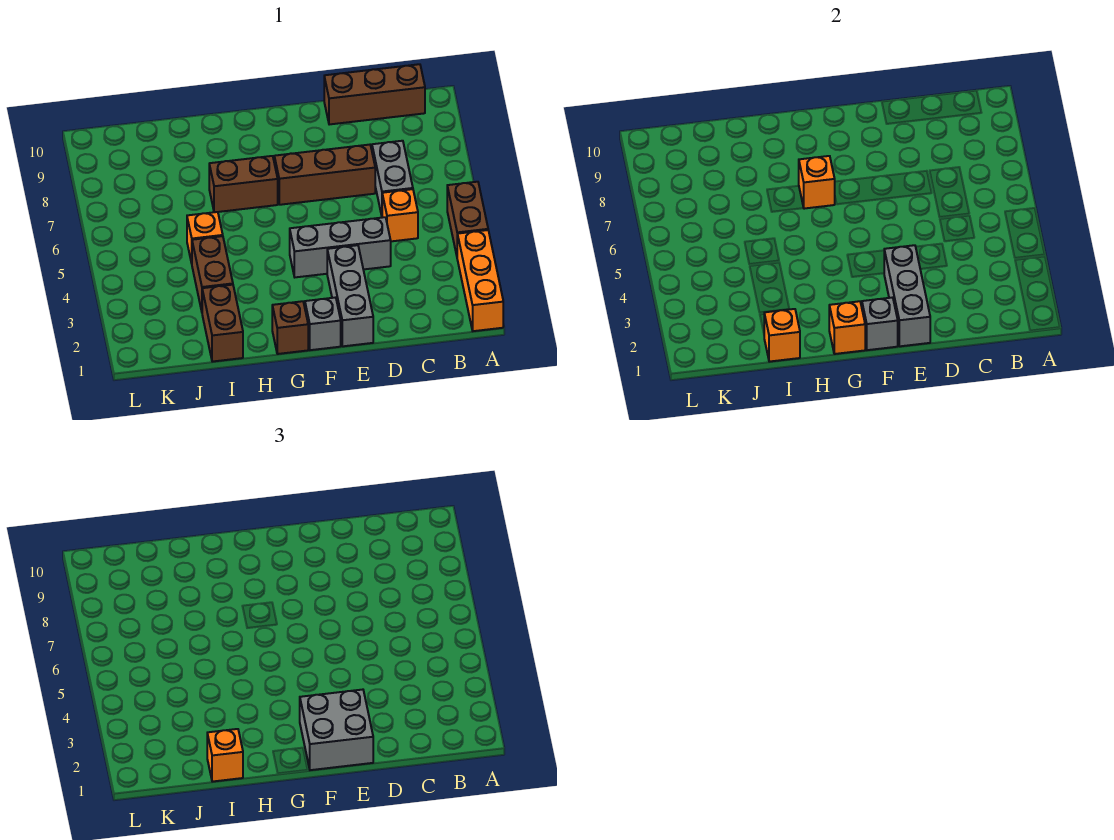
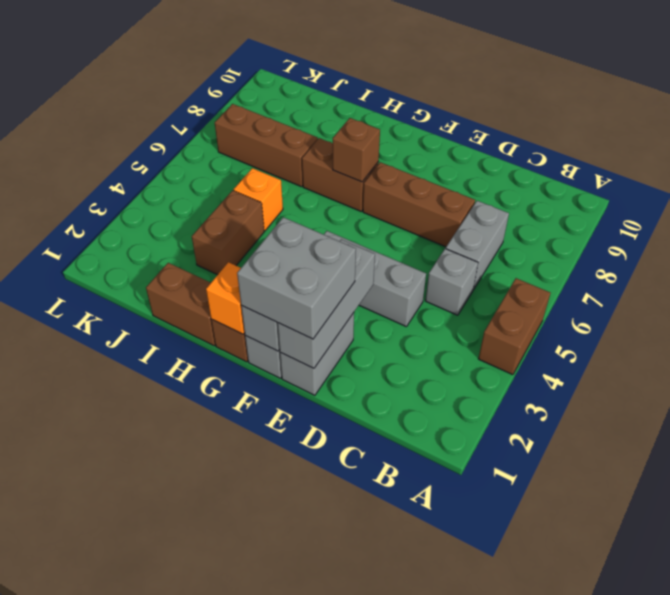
orange 1x3 brick [457,230,503,331] -> none
brown 1x3 brick [324,64,425,125] -> brown 1x3 brick moved to [215,104,318,187]
orange 1x1 brick [382,189,418,241] -> grey 1x1 brick [425,249,478,315]
grey 1x3 brick [327,245,373,346] -> grey 1x2 brick [280,313,354,395]
orange 1x1 brick [799,156,835,209] -> brown 1x1 brick [333,118,380,182]
brown 1x2 brick [202,285,243,362] -> brown 1x2 brick turned to [146,263,216,346]
orange 1x1 brick [764,309,800,362] -> none
orange 1x1 brick [207,729,243,782] -> none

